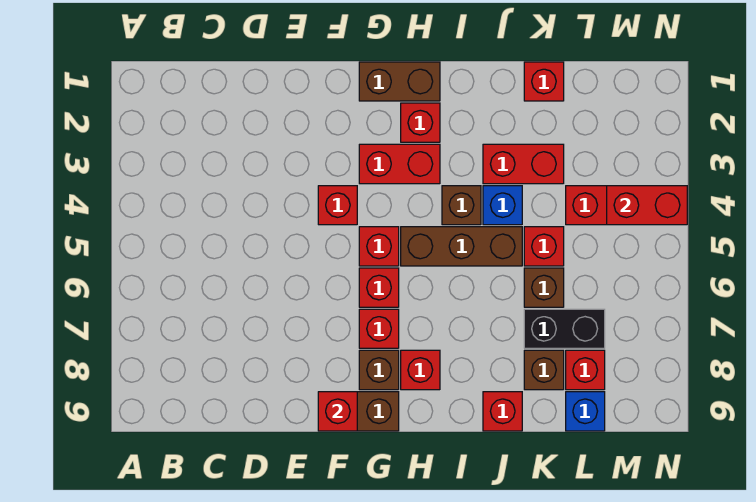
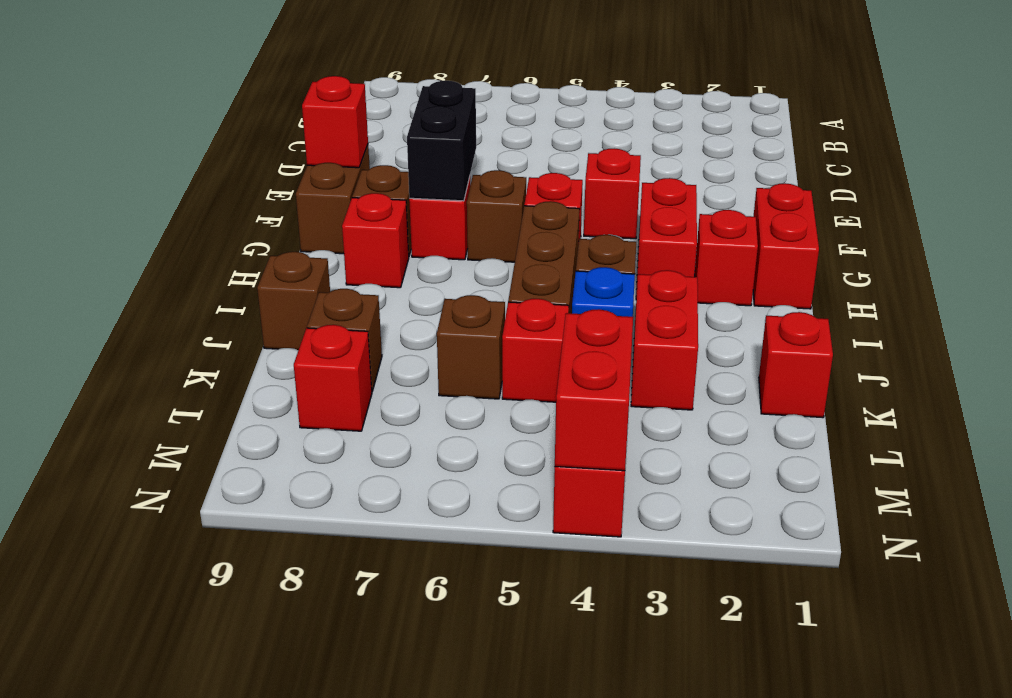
brown 1x2 brick [359,62,440,101] -> red 1x2 brick [753,183,819,309]
red 1x1 brick [359,268,399,307] -> brown 1x1 brick [467,170,526,262]
red 1x1 brick [483,392,522,431] -> brown 1x1 brick [257,252,330,350]
black 1x2 brick [524,309,605,348] -> black 1x2 brick moved to [407,81,476,201]
blue 1x1 brick [566,392,605,431] -> none

